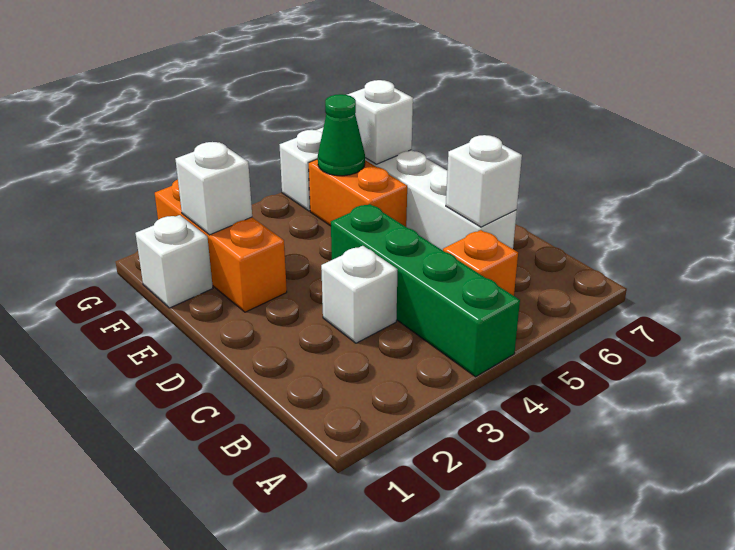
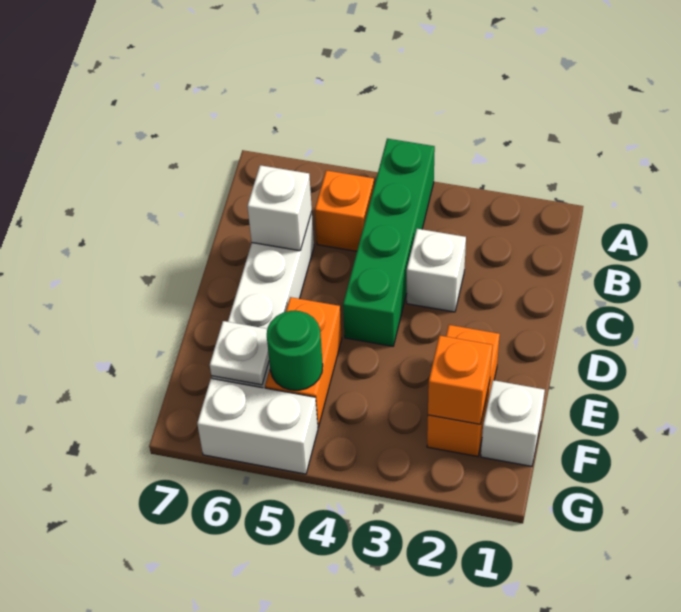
orange 1x3 brick [155,180,287,312] -> orange 1x2 brick [427,325,500,457]
white 1x1 brick [175,142,252,235] -> orange 1x1 brick [428,335,493,424]
green 1x1 cone [318,94,365,176] -> green 1x1 round brick [267,311,323,390]
white 1x1 brick [347,80,413,164] -> white 1x1 plate [210,321,269,385]

